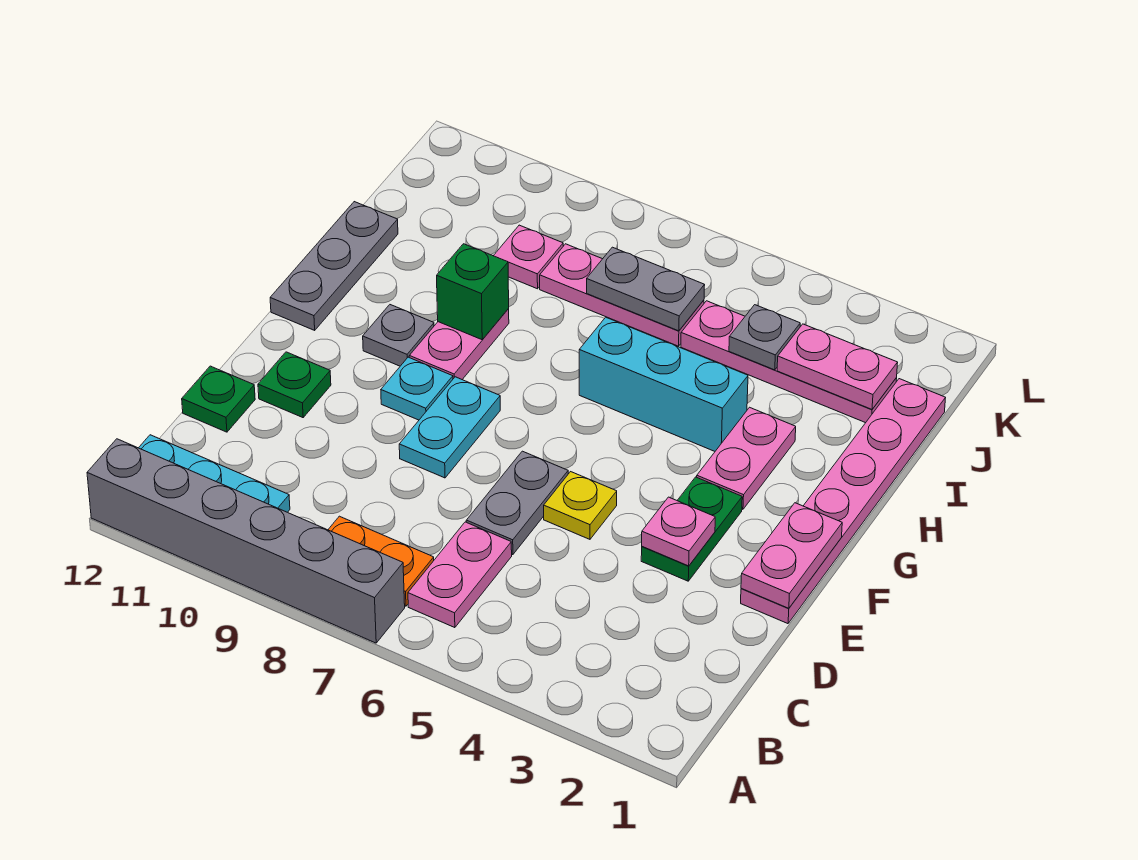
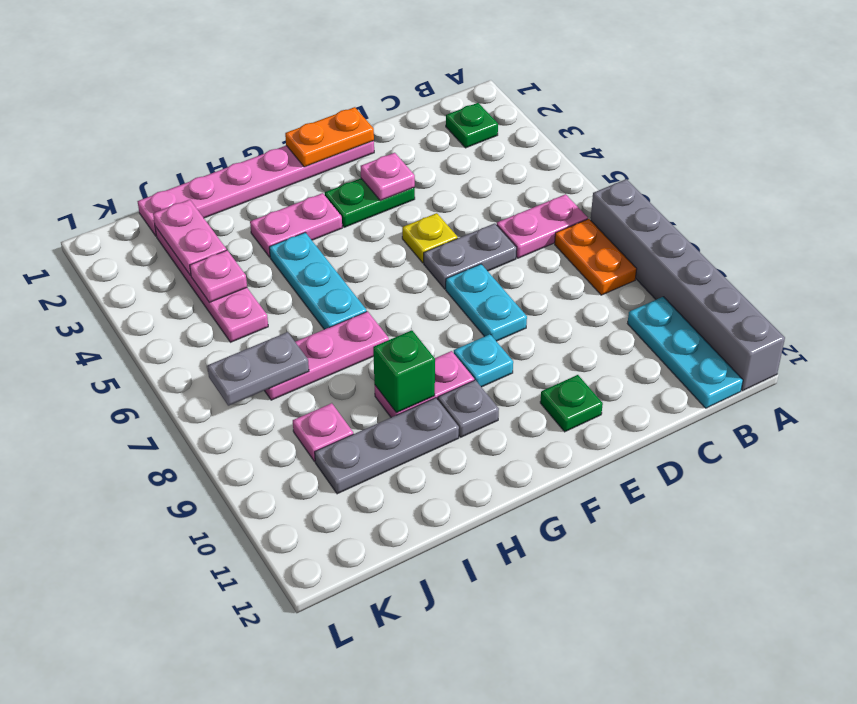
green 1x1 plate [182,366,255,432] -> green 1x1 plate moved to [446,103,498,148]
pink 1x2 plate [741,503,842,608] -> orange 1x2 plate [285,107,374,167]
cyan 1x2 plate [399,377,500,478] -> cyan 1x2 plate turned to [446,264,527,341]
grey 1x3 plate [270,202,398,330] -> grey 1x3 plate moved to [315,398,459,494]
cyan 1x3 brick [579,317,748,451] -> cyan 1x3 plate [269,232,367,329]
grey 1x1 plate [729,305,800,370] -> pink 1x1 plate [190,250,247,303]
pink 1x3 plate [540,244,704,346] -> pink 1x3 plate turned to [265,311,389,400]
grey 1x2 plate [587,247,705,331] -> grey 1x2 plate turned to [207,332,309,406]

